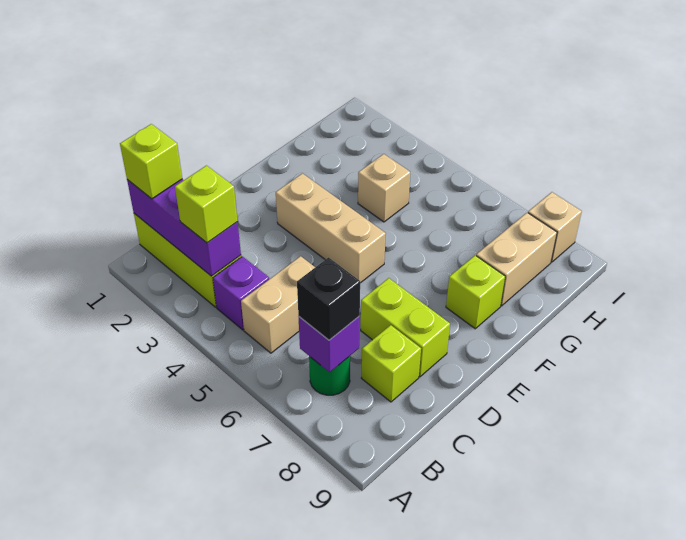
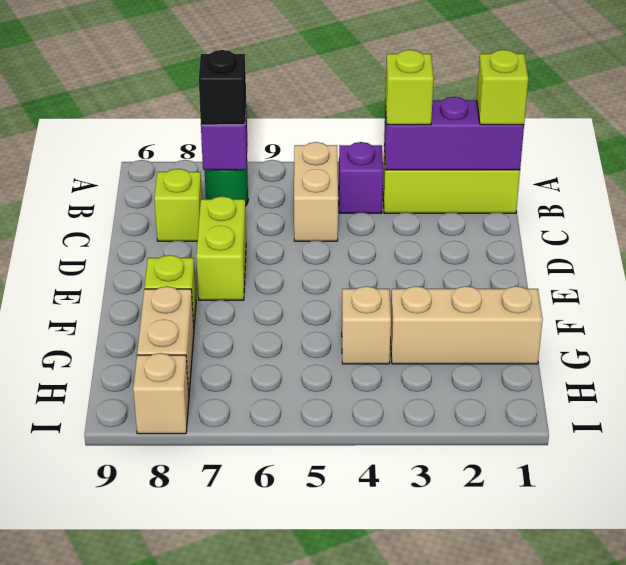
lime 1x2 brick [361,278,450,377] -> lime 1x2 brick turned to [196,196,246,300]
tan 1x3 brick [276,173,386,283] -> tan 1x3 brick moved to [390,286,543,364]

